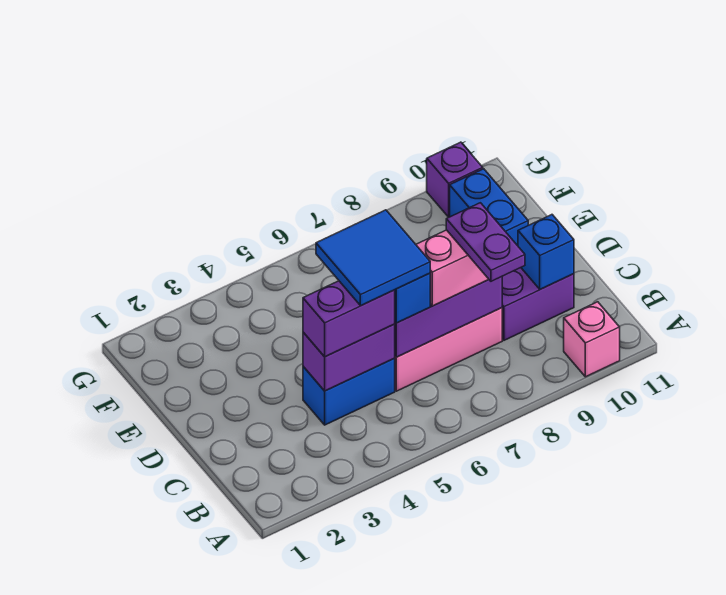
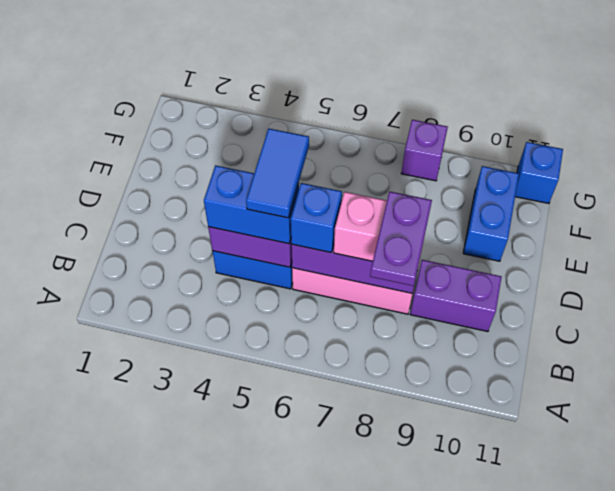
pink 1x1 brick [564,302,620,377] -> none
purple 1x2 brick [303,281,395,357] -> blue 1x2 brick [204,165,299,244]
blue 2x2 tile [316,210,430,306] -> blue 1x2 tile [246,129,309,218]
blue 1x1 brick [518,215,574,289] -> blue 1x1 brick moved to [515,142,563,203]
purple 1x1 brick [427,142,483,217] -> purple 1x1 brick moved to [401,120,448,181]

